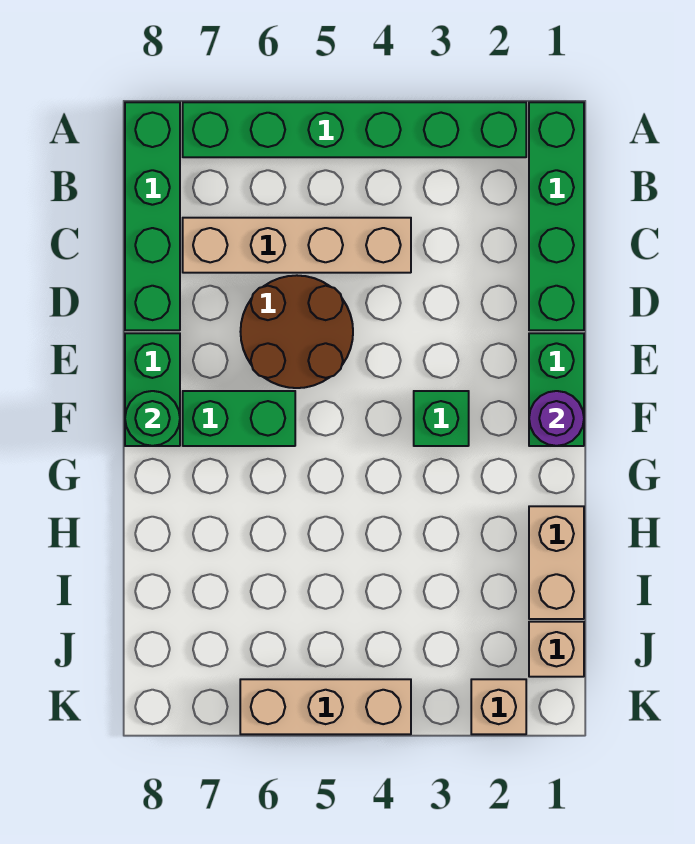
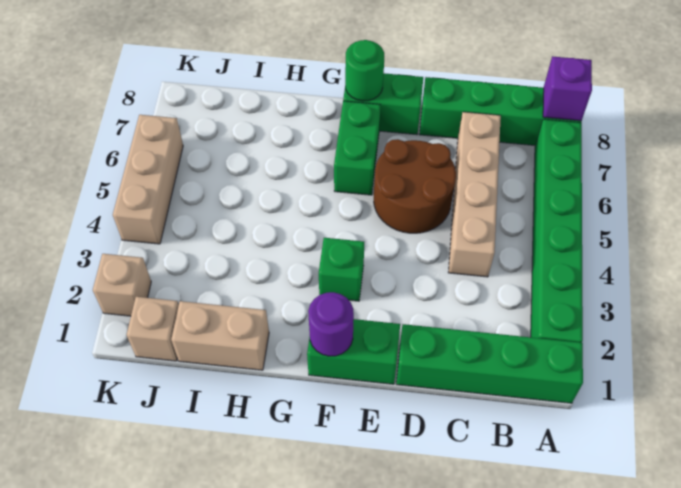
none -> purple 1x1 brick [543,56,592,121]

